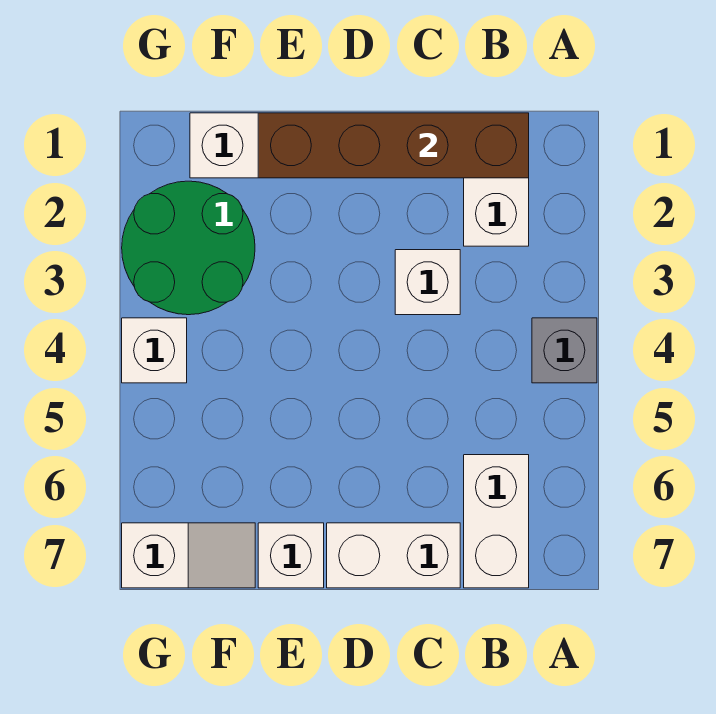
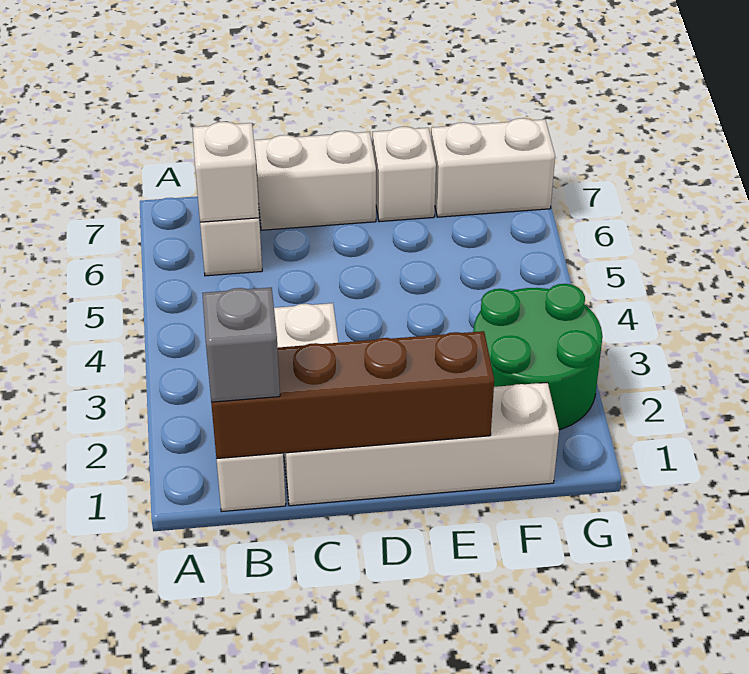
grey 1x1 brick [532,318,597,383] -> grey 1x1 brick moved to [202,288,280,402]
white 1x2 slope [122,523,255,588] -> white 1x2 brick [431,118,555,217]
white 1x1 brick [122,318,187,383] -> white 1x1 brick moved to [192,122,259,222]

